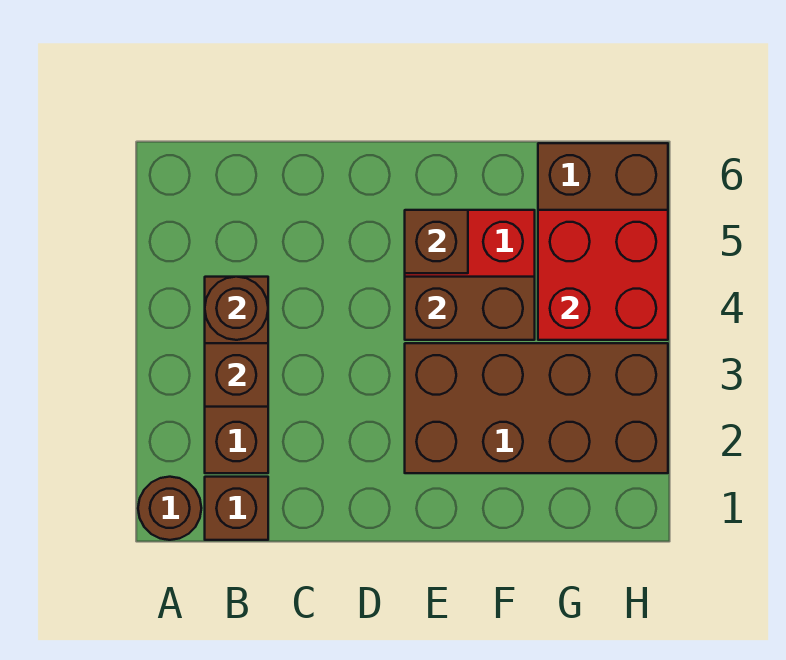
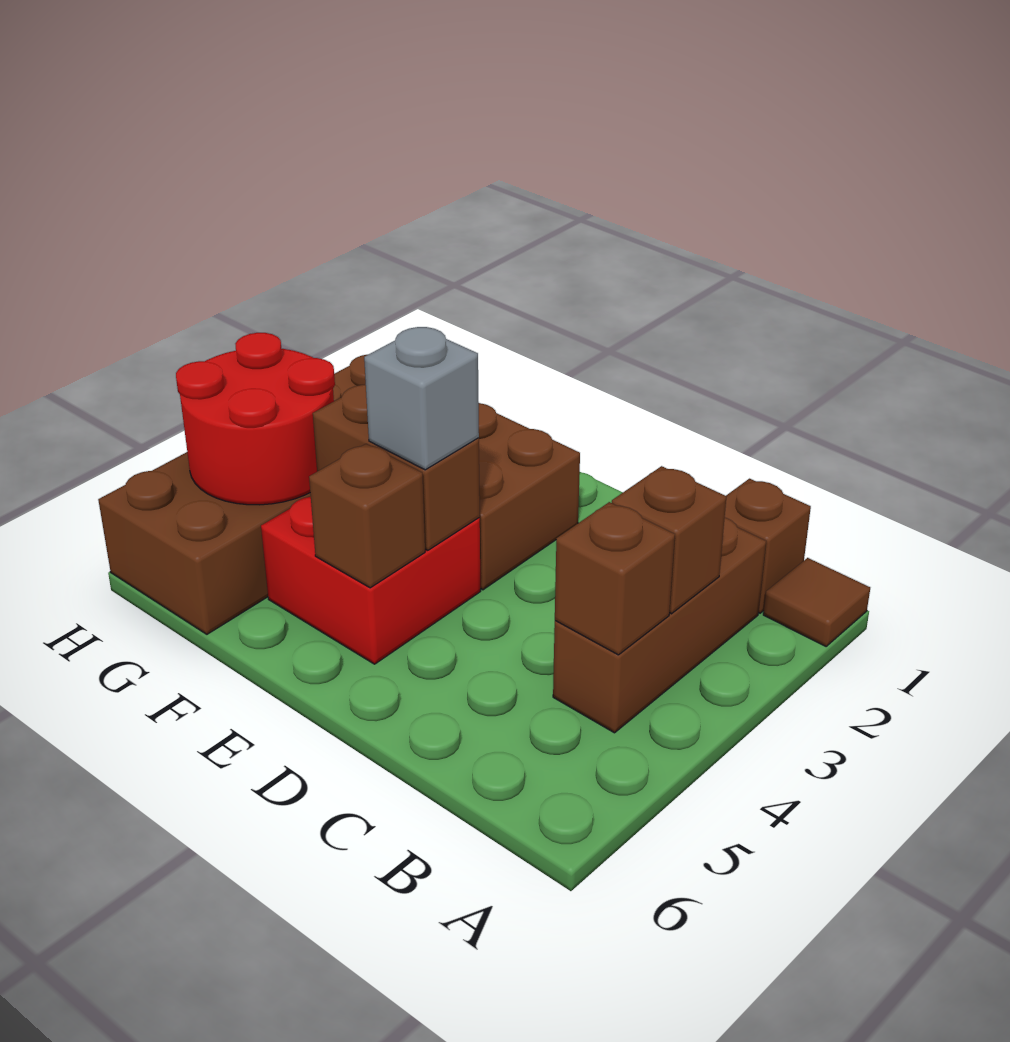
brown 1x1 round brick [138,477,201,540] -> brown 1x1 tile [763,558,870,646]
brown 1x1 round brick [205,277,268,340] -> brown 1x1 brick [555,502,675,655]
none -> grey 1x1 brick [364,327,479,470]
red 2x2 brick [538,210,668,340] -> red 2x2 round brick [176,333,335,505]

